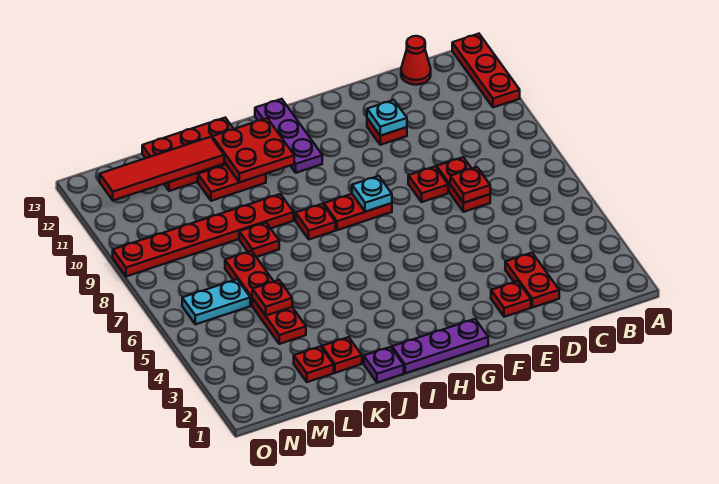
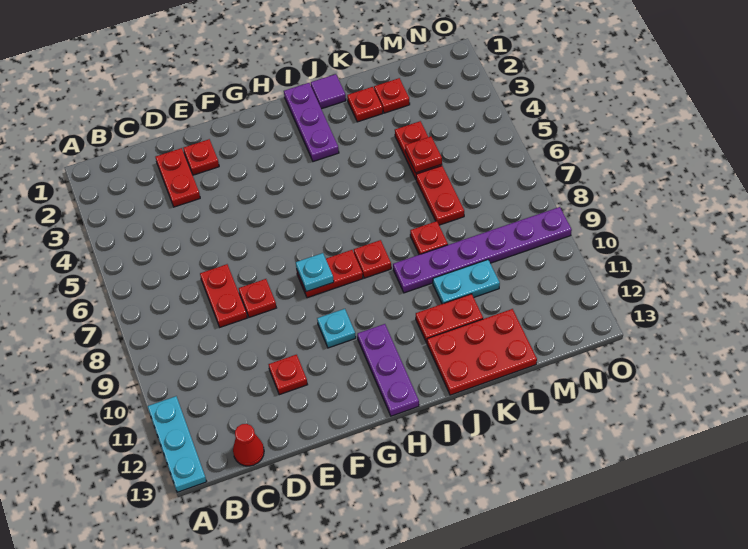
red 1x3 plate [452,34,520,107] -> cyan 1x3 plate [148,396,207,492]
red 1x1 plate [450,167,490,203] -> none
cyan 1x1 plate [367,100,407,136] -> cyan 1x1 plate moved to [317,309,356,348]
purple 1x3 plate [392,319,488,373] -> purple 1x3 plate turned to [284,83,339,162]
red 2x2 plate [212,118,294,182] -> none
purple 1x1 plate [364,347,404,383] -> purple 1x1 tile [311,74,346,109]
red 1x6 plate [113,194,294,276] -> purple 1x6 plate [393,207,572,293]
red 1x4 tile [100,137,224,200] -> none
cyan 1x2 plate [182,279,250,324] -> cyan 1x2 plate moved to [433,260,500,304]

